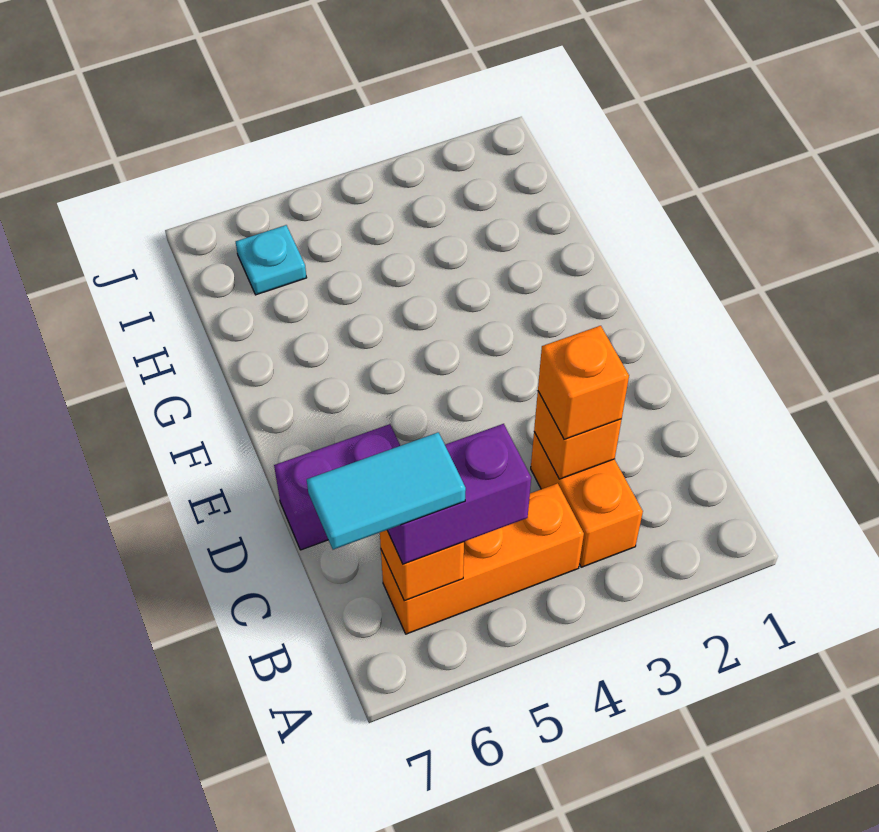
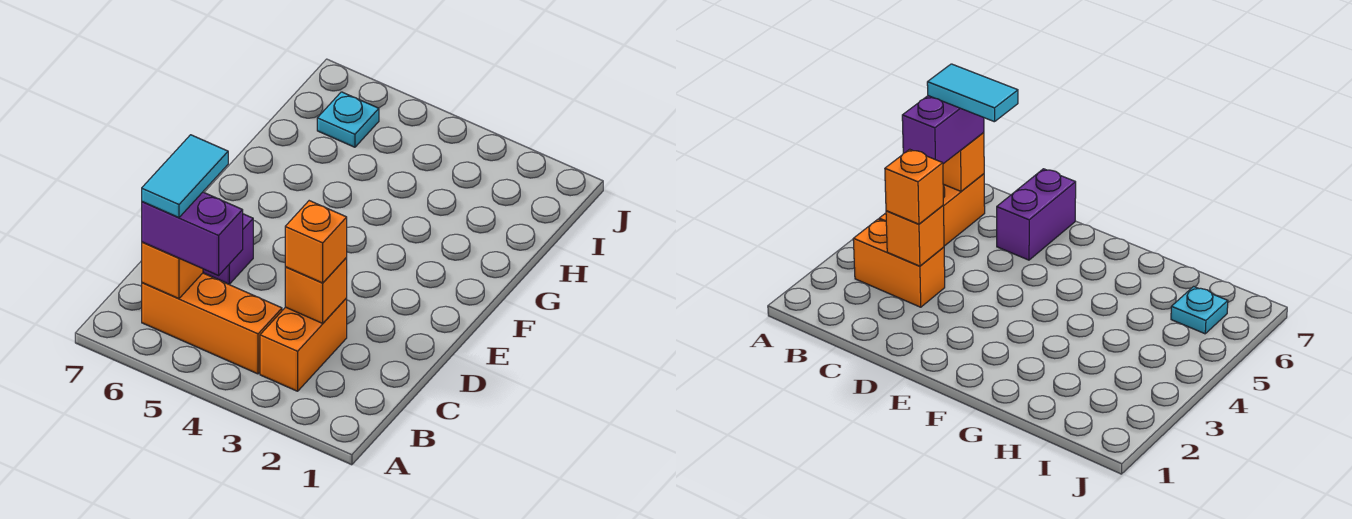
cyan 1x2 tile [307,432,466,550] -> cyan 1x2 tile turned to [142,135,228,218]

